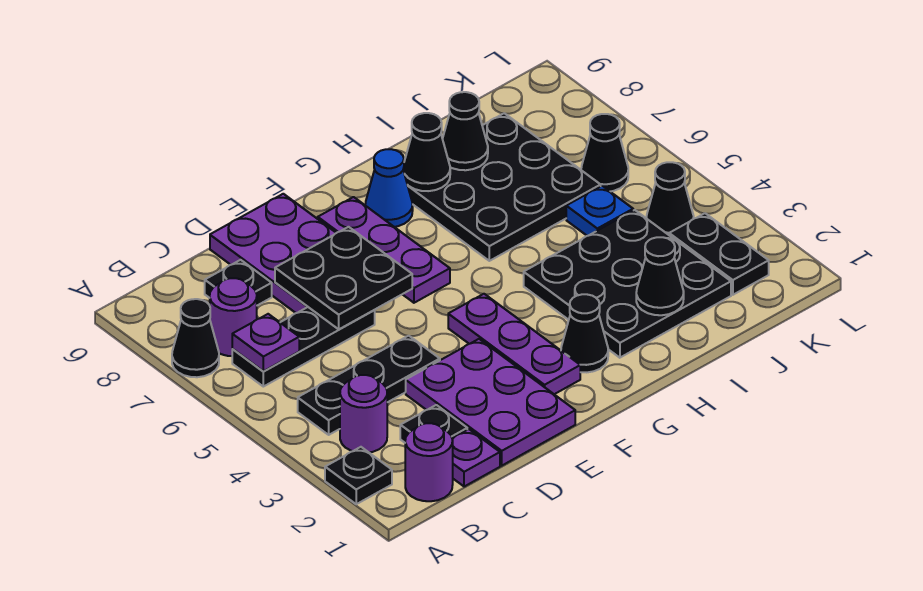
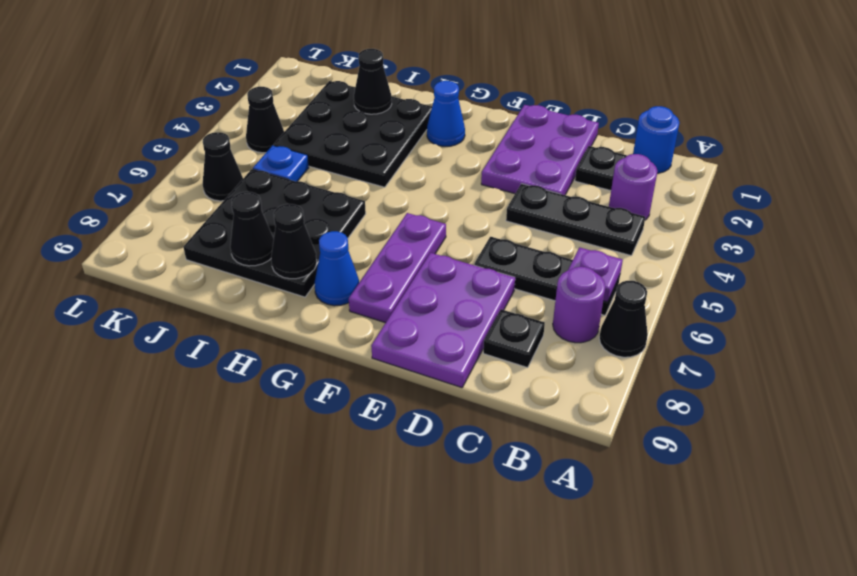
black 1x1 plate [325,447,392,504] -> none
purple 1x1 round brick [405,423,453,501] -> blue 1x1 round brick [633,106,679,173]
purple 1x1 plate [452,429,500,487] -> none
black 2x2 plate [275,227,412,329] -> none
purple 1x3 plate [448,294,580,394] -> none
black 1x1 cone [561,294,608,372] -> blue 1x1 cone [427,81,465,146]
black 1x2 plate [669,213,769,295] -> none

